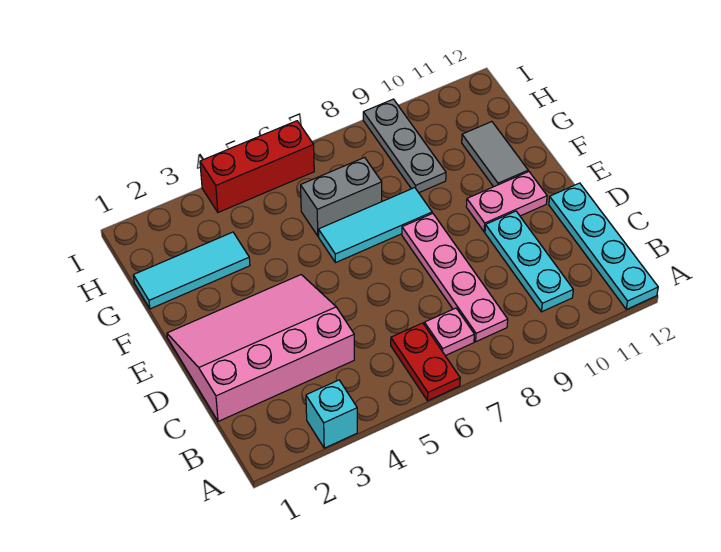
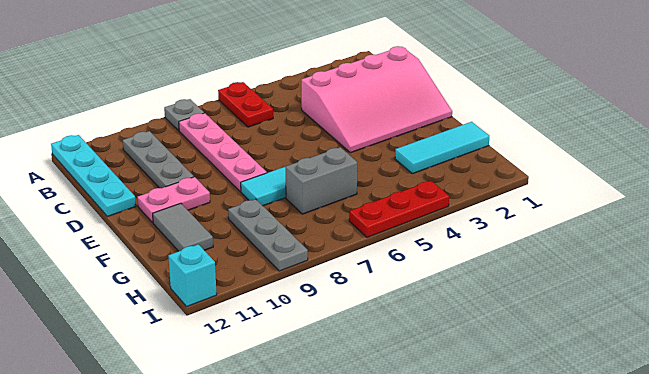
cyan 1x1 brick [306,380,357,448] -> cyan 1x1 brick moved to [168,244,217,306]
none -> grey 1x1 plate [164,99,204,131]
pink 1x1 plate [424,308,474,356] -> none
cyan 1x3 plate [485,211,573,312] -> grey 1x3 plate [123,131,194,188]
red 1x3 brick [200,121,314,212] -> red 1x3 plate [349,181,449,237]

